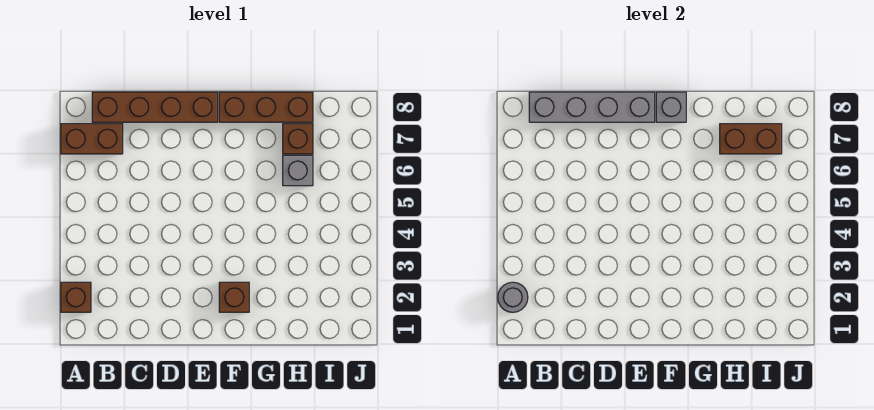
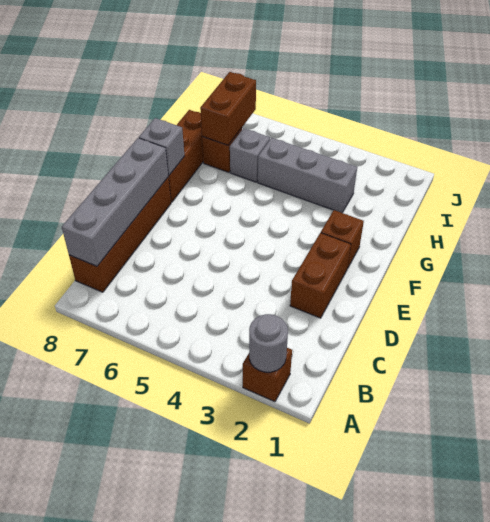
brown 1x2 brick [61,124,123,154] -> brown 1x2 brick moved to [290,233,351,318]
none -> grey 1x3 brick [258,138,357,213]

